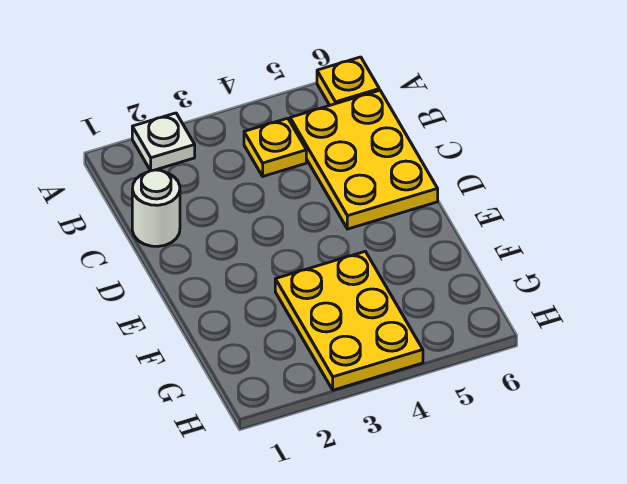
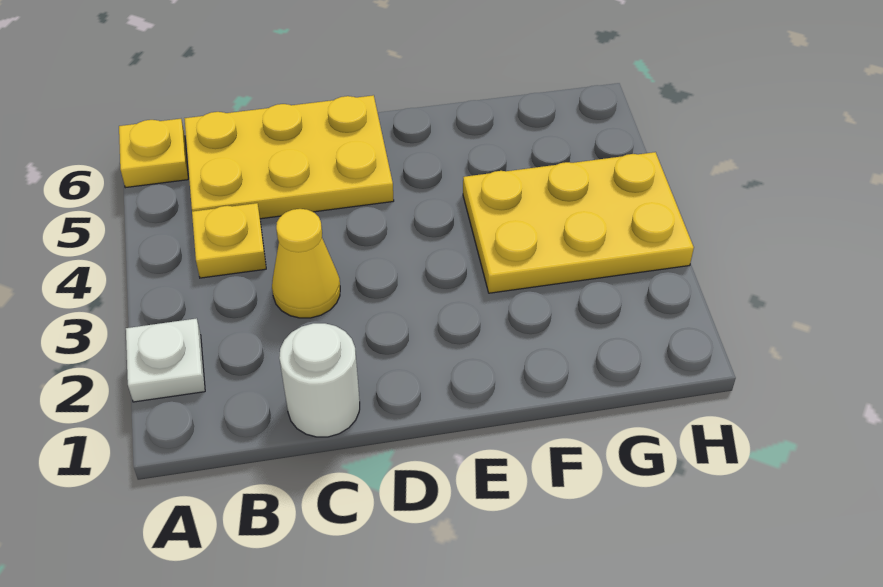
none -> yellow 1x1 cone [272,209,340,318]

